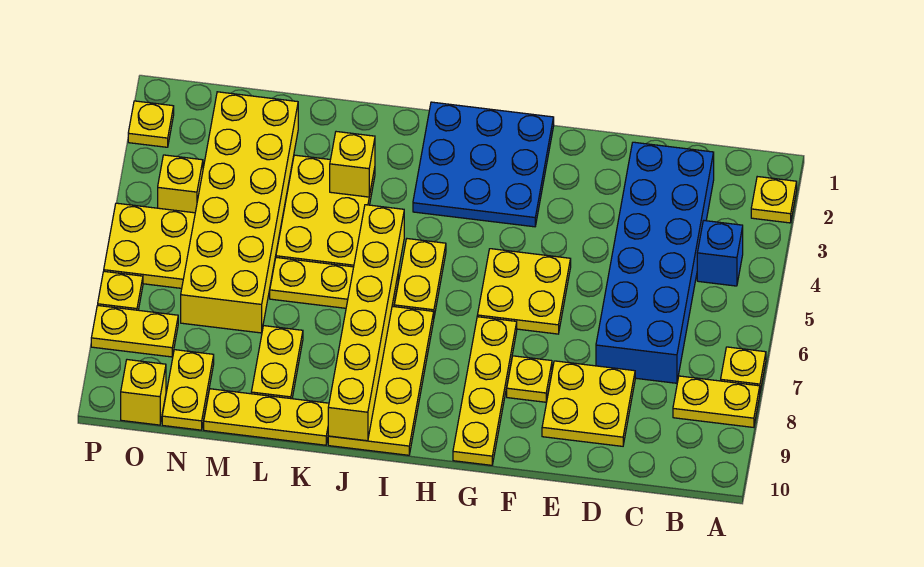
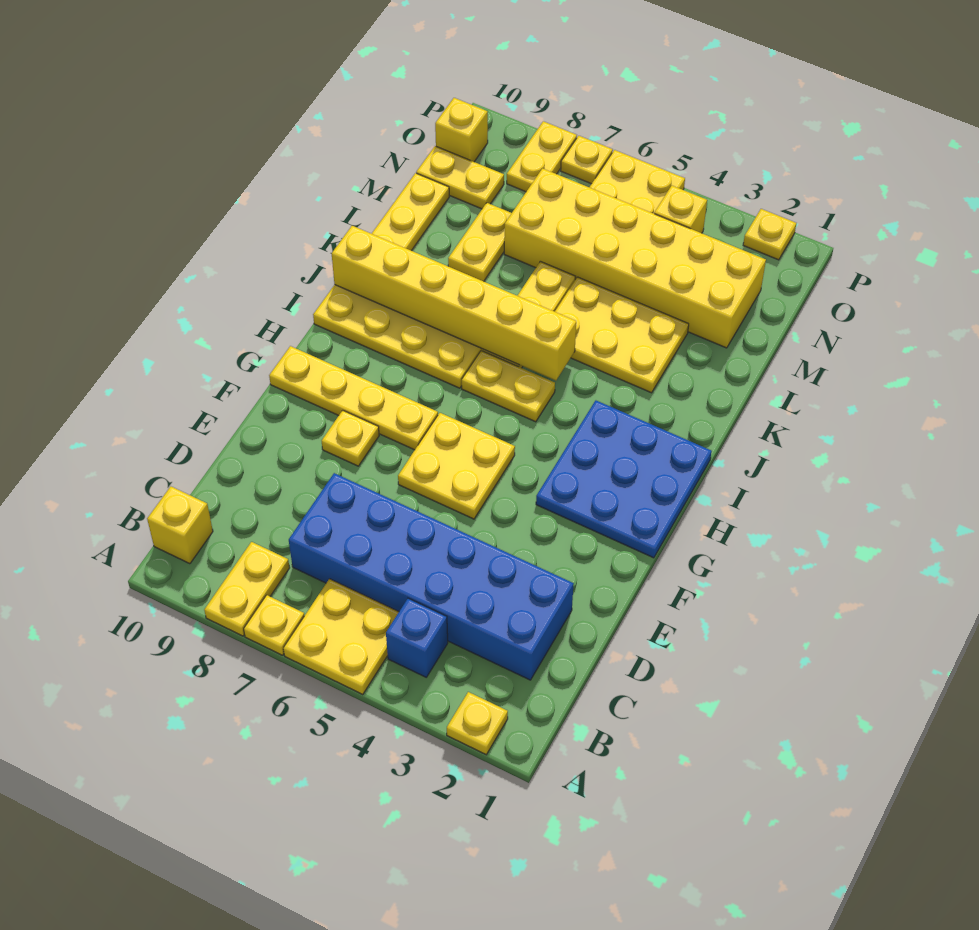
yellow 2x2 plate [542,361,635,446] -> yellow 2x2 plate moved to [283,579,399,695]
yellow 1x1 brick [330,132,375,197] -> yellow 1x1 brick moved to [147,486,213,564]
yellow 1x2 plate [251,326,303,399] -> yellow 1x2 plate turned to [448,203,511,281]

